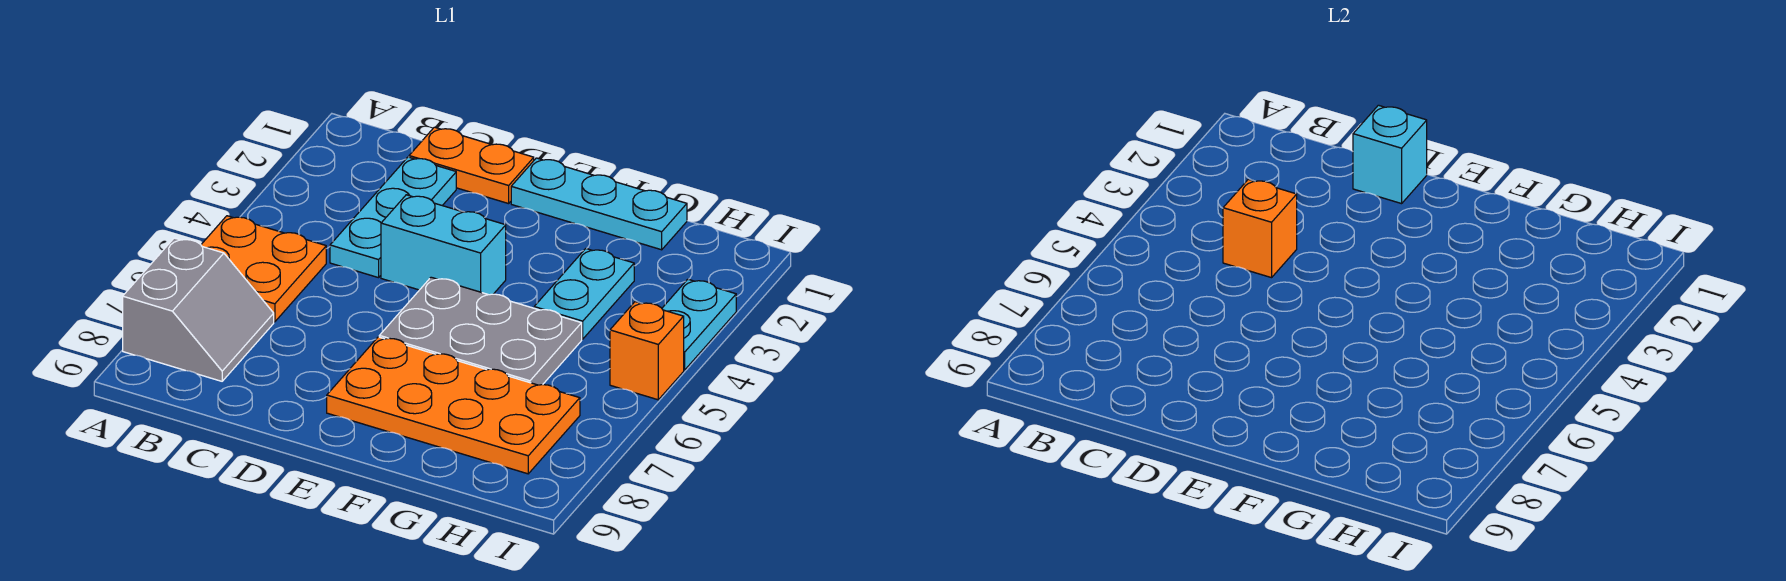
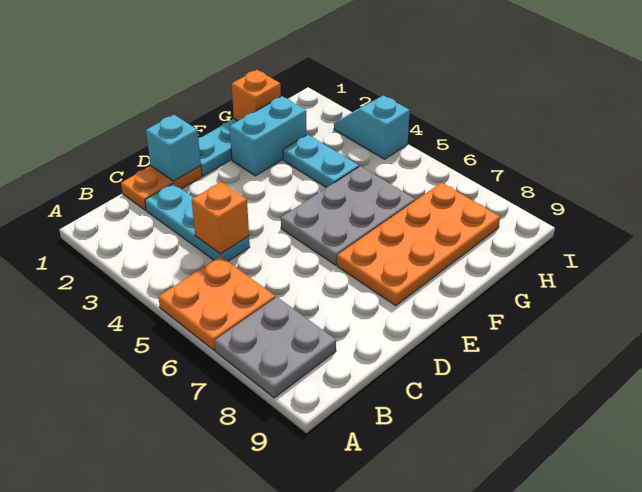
grey 2x2 slope [123,238,274,381] -> grey 2x2 plate [214,297,336,398]
cyan 1x2 brick [381,195,506,295] -> cyan 1x2 brick moved to [230,96,306,176]
cyan 1x2 plate [662,279,736,370] -> cyan 1x2 slope [334,95,410,159]
orange 1x1 brick [610,302,684,400] -> orange 1x1 brick moved to [232,70,281,121]

